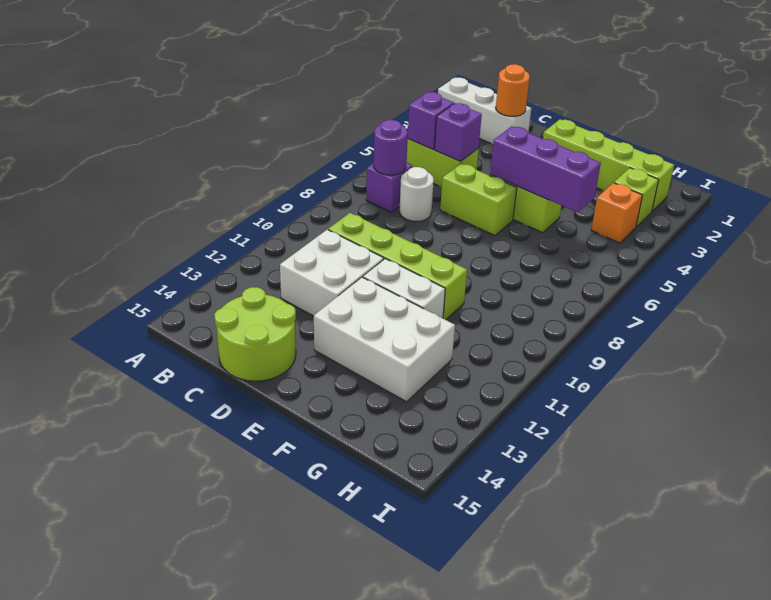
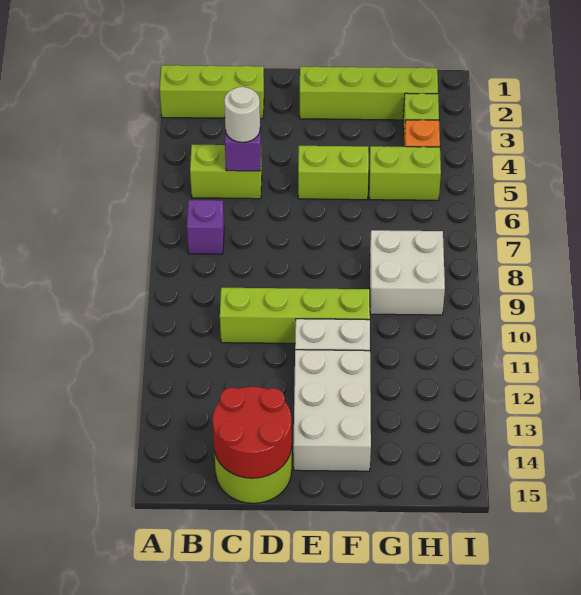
white 1x3 brick [438,77,531,144] -> lime 1x3 brick [160,65,264,119]
purple 1x1 brick [408,92,454,149] -> none
purple 1x1 round brick [374,120,408,175] -> none
orange 1x1 round brick [496,64,530,116] -> none
white 1x1 round brick [400,167,434,221] -> white 1x1 round brick moved to [224,87,260,142]
white 2x2 brick [280,230,384,316] -> white 2x2 brick moved to [370,230,445,315]
none -> red 2x2 round brick [213,387,292,478]
lime 1x2 brick [440,163,517,236] -> lime 1x2 brick moved to [369,146,441,200]
purple 1x3 brick [490,126,601,212] -> none
white 2x3 brick [314,277,455,402] -> white 2x3 brick turned to [293,350,371,471]

